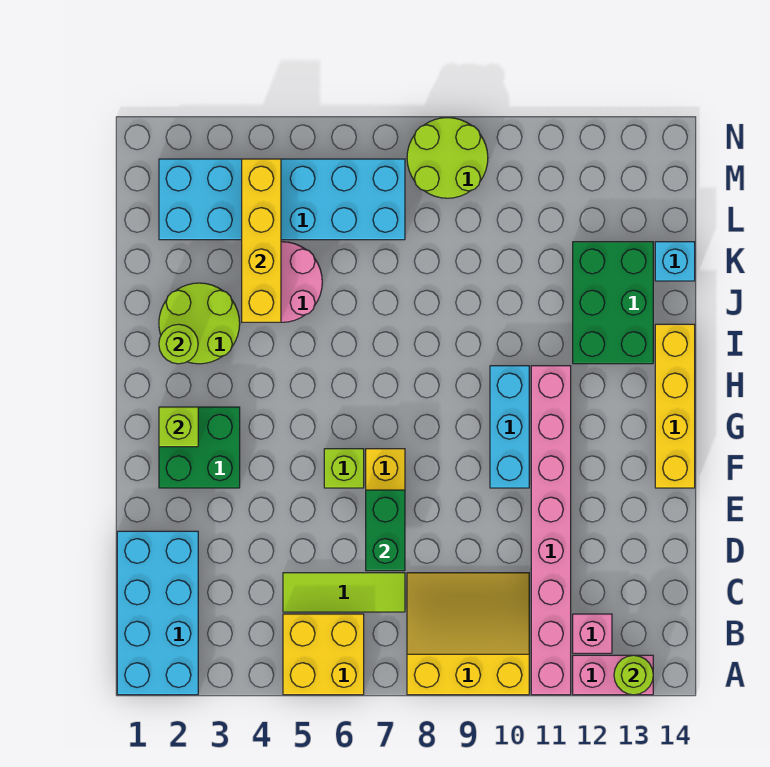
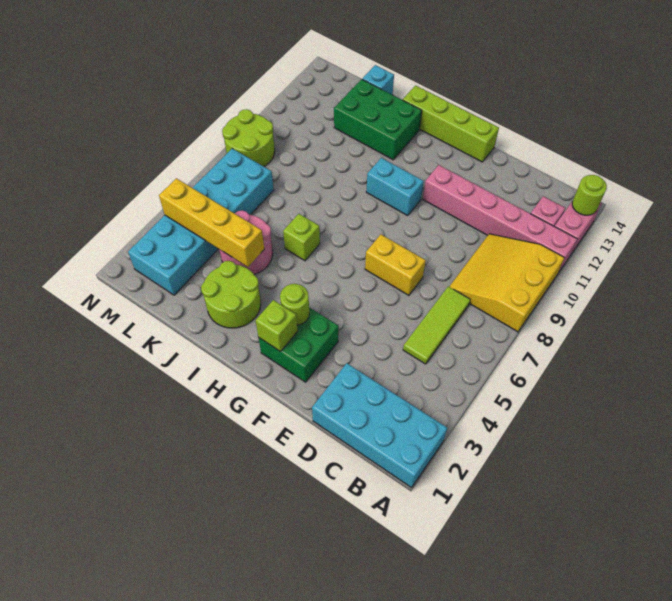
yellow 2x2 brick [283,614,364,695] -> none
pink 1x8 brick [531,366,571,695] -> pink 1x6 brick [423,165,577,273]
green 1x2 brick [366,490,405,571] -> none
lime 1x1 brick [324,449,364,488] -> lime 1x1 brick moved to [283,214,320,261]
cyan 1x3 brick [490,366,529,488] -> cyan 1x2 brick [366,158,424,216]
yellow 1x4 brick [655,324,695,488] -> lime 1x4 brick [403,86,499,162]
lime 1x1 round brick [159,324,198,364] -> lime 1x1 round brick moved to [280,284,309,325]

